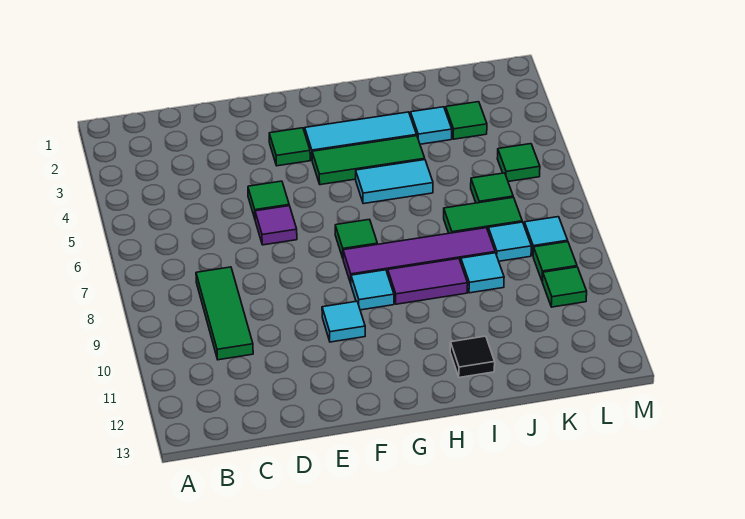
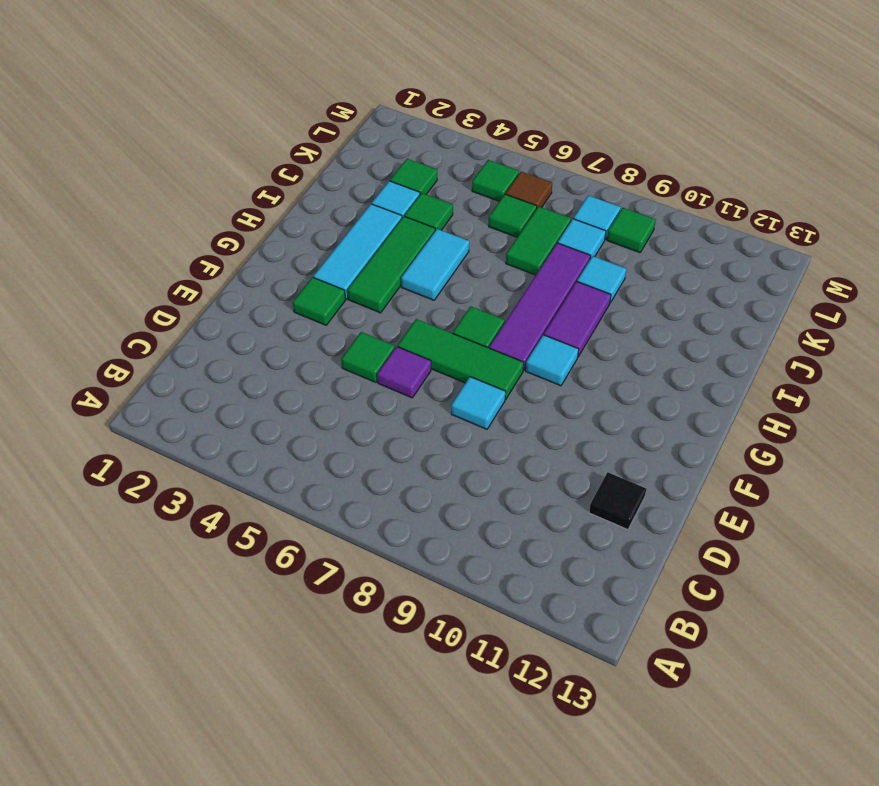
green 1x3 tile [196,267,253,360] -> green 1x3 tile moved to [398,319,524,400]
cyan 1x1 tile [322,301,365,342] -> cyan 1x1 tile moved to [451,377,505,429]
black 1x1 tile [450,336,495,378] -> black 1x1 tile moved to [589,472,646,530]
none -> brown 1x1 tile [505,172,552,208]
green 1x1 tile [542,267,587,307] -> green 1x1 tile moved to [404,193,453,231]

